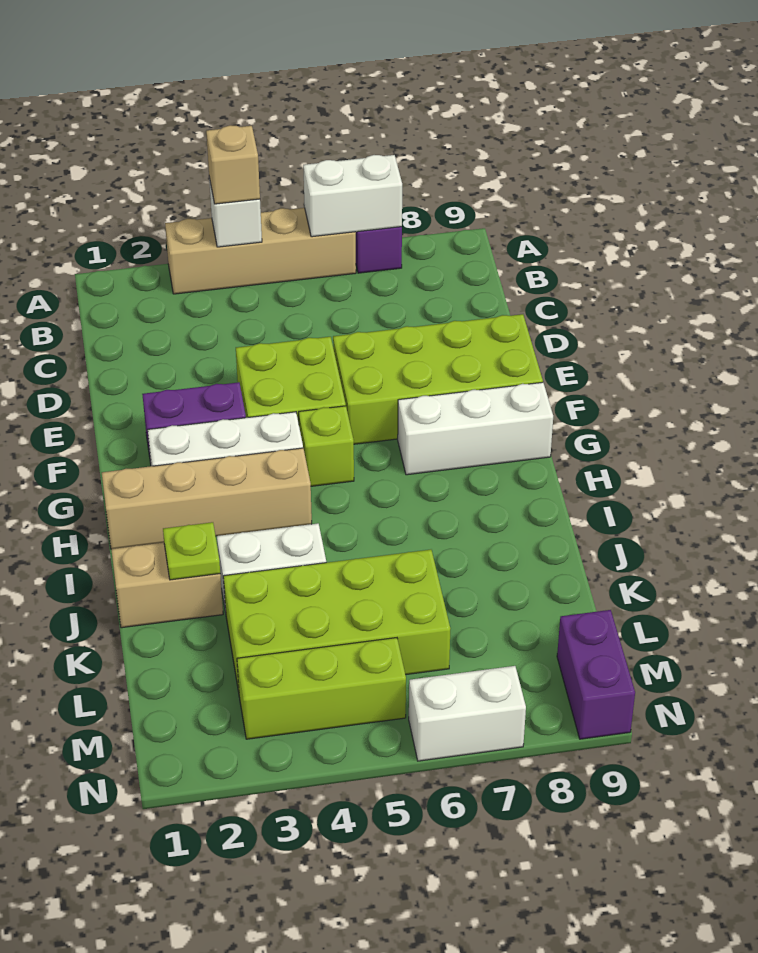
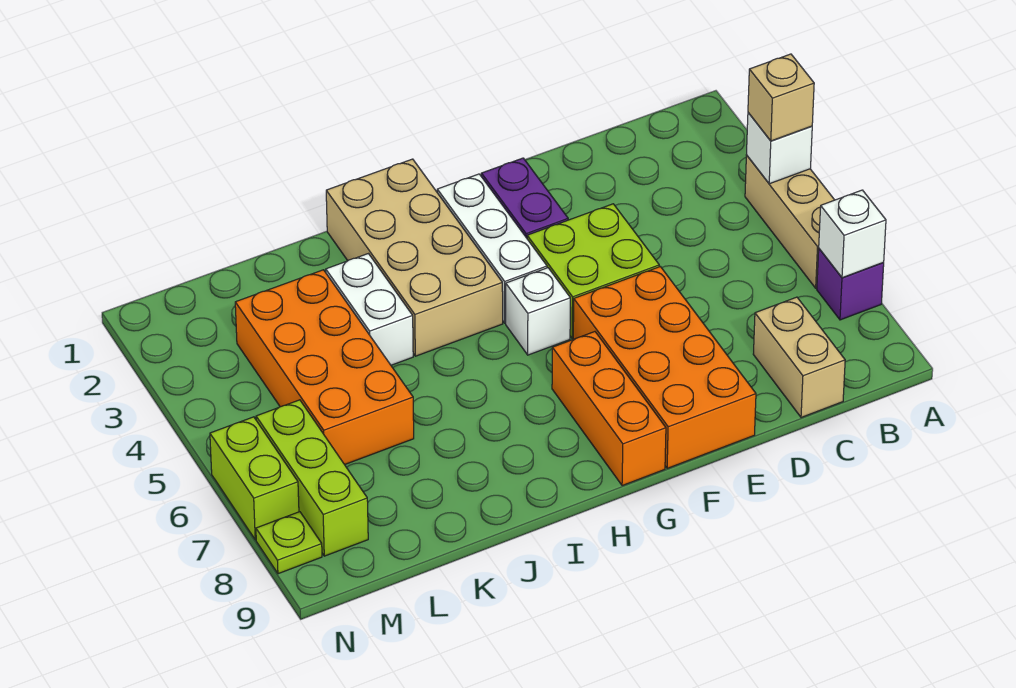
tan 1x4 brick [165,208,356,294] -> tan 1x3 brick [745,155,834,288]
white 1x2 brick [303,155,402,237] -> white 1x1 brick [819,190,886,278]
lime 2x4 brick [333,314,543,444] -> orange 2x4 brick [573,267,756,468]
lime 1x1 brick [299,406,354,486] -> white 1x1 brick [506,268,570,355]
white 1x3 brick [398,382,553,475] -> orange 1x3 brick [552,332,666,486]
tan 1x4 brick [102,448,312,549] -> tan 2x4 brick [326,159,503,356]
tan 1x2 brick [111,543,223,628] -> tan 1x2 brick moved to [753,297,845,417]
lime 1x1 plate [163,522,220,580] -> lime 1x1 plate moved to [256,512,322,574]
lime 2x4 brick [223,550,450,692] -> orange 2x4 brick [235,270,414,465]
lime 1x3 brick [237,638,406,739] -> lime 1x3 brick moved to [256,400,368,556]
purple 1x2 brick [557,610,635,739] -> none
white 1x2 brick [409,666,526,761] -> lime 1x2 brick [210,417,299,540]

